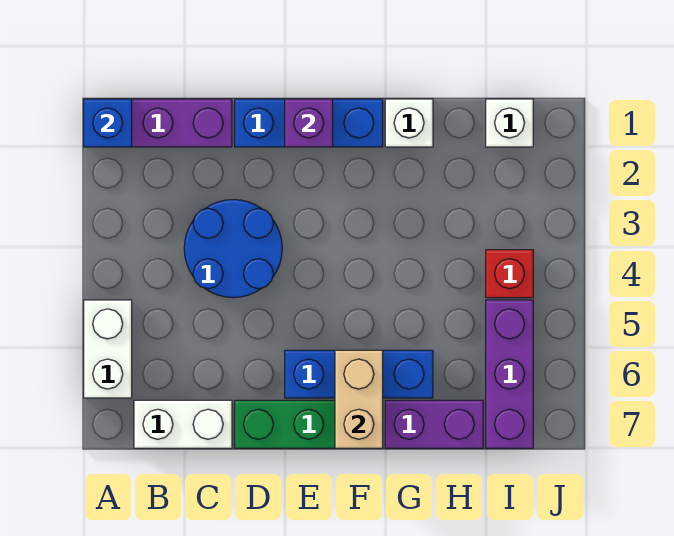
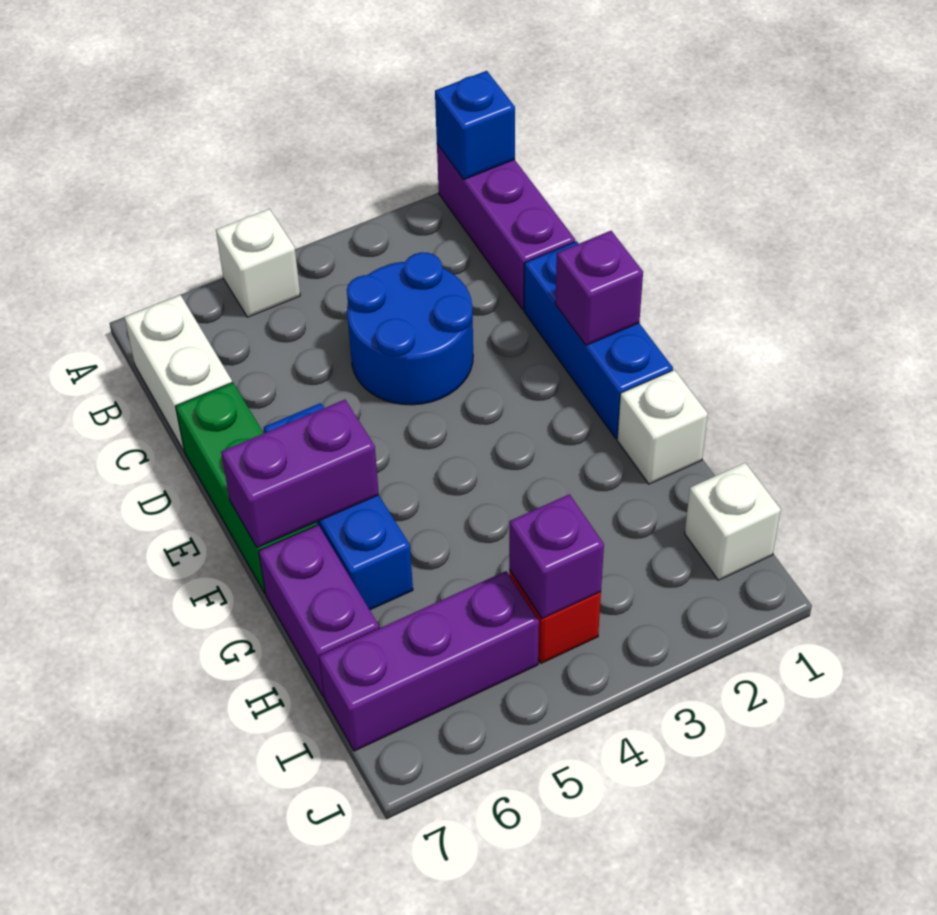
white 1x2 brick [84,300,132,398] -> white 1x1 brick [216,209,300,317]
tan 1x2 brick [335,350,383,448] -> purple 1x2 brick [221,400,379,548]
none -> purple 1x1 brick [509,494,604,619]

